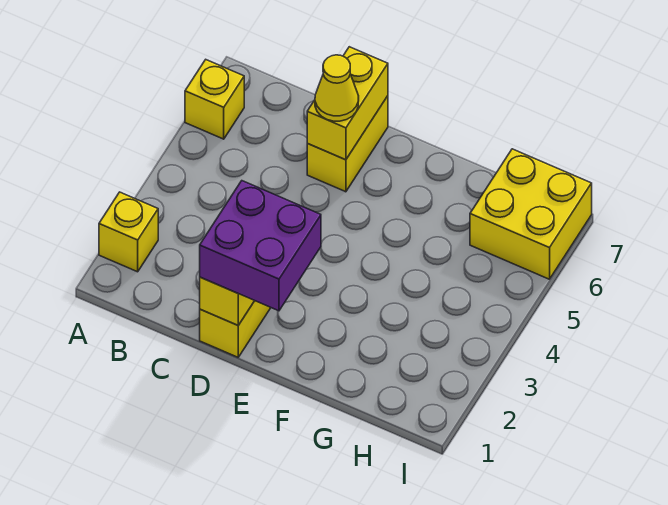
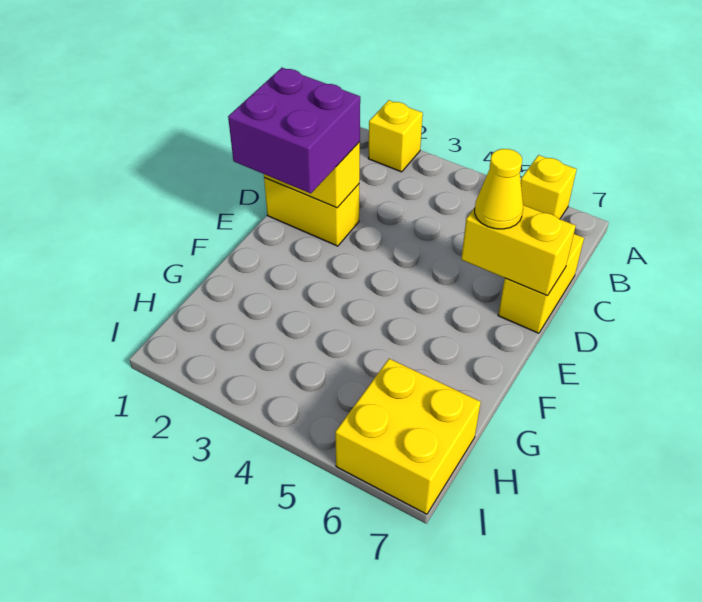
yellow 1x2 brick [307,96,388,192] -> yellow 1x2 brick turned to [498,234,584,333]

